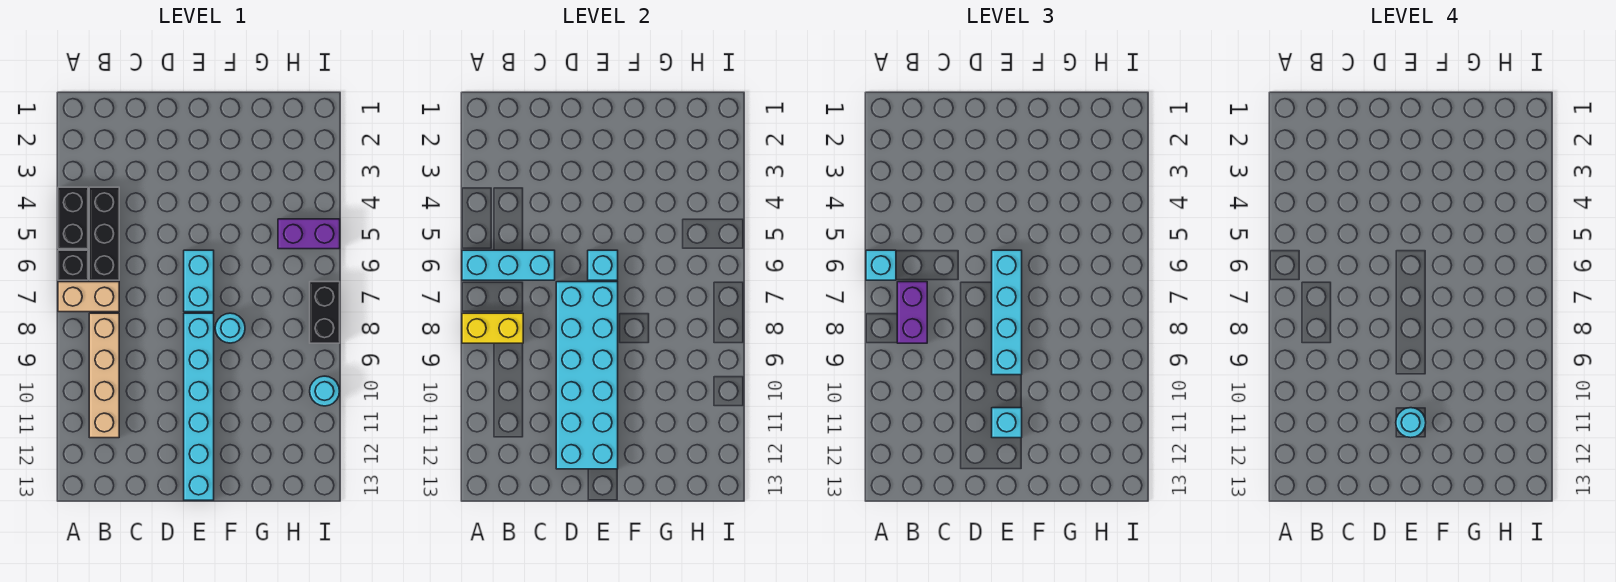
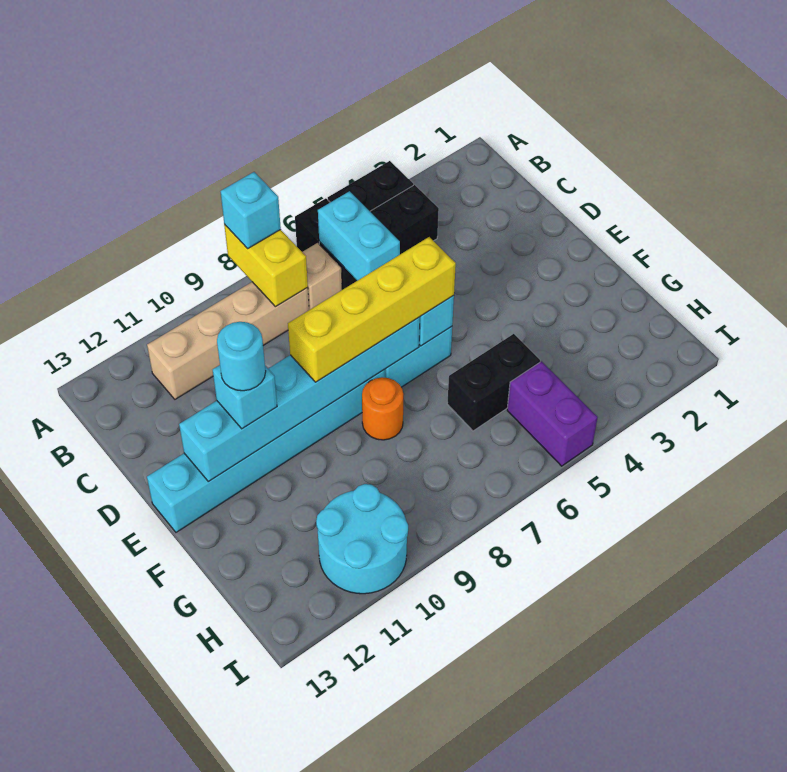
cyan 1x3 brick [462,250,555,280] -> cyan 1x2 brick [318,191,400,281]
cyan 1x1 brick [866,250,896,280] -> cyan 1x1 brick moved to [220,172,281,249]
tan 1x2 brick [58,282,119,312] -> tan 1x1 brick [303,243,342,310]
purple 1x2 brick [897,282,927,343] -> none
cyan 2x6 brick [556,282,618,469] -> cyan 1x6 brick [179,317,420,482]
cyan 1x4 brick [992,250,1022,375] -> yellow 1x4 brick [288,237,456,382]
cyan 1x1 round brick [215,313,245,343] -> orange 1x1 round brick [362,377,403,440]
black 1x2 brick [310,282,340,343] -> black 1x2 brick moved to [447,334,540,431]
cyan 1x1 round brick [310,376,339,406] -> cyan 2x2 round brick [316,484,408,594]

